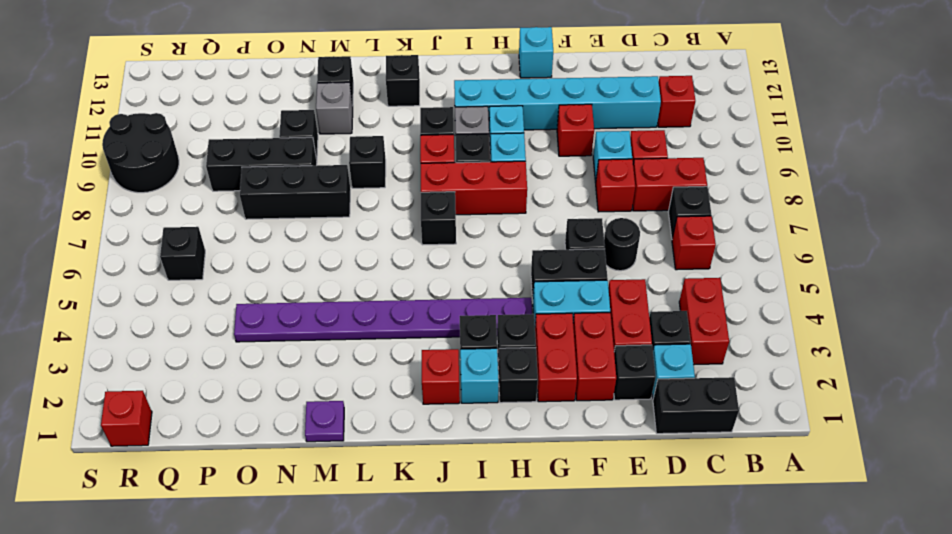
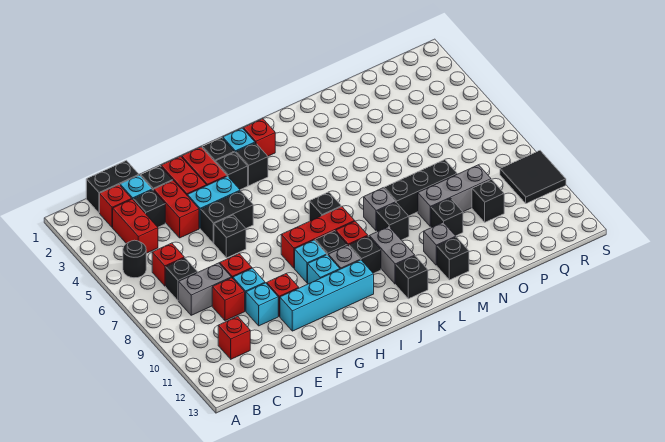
red 1x2 brick [633,158,707,211] -> grey 1x2 brick [179,263,231,315]
cyan 1x6 brick [454,76,661,130] -> cyan 1x4 brick [280,260,374,331]
black 1x1 round brick [604,218,640,271] -> black 1x1 round brick moved to [123,240,146,278]
cyan 1x1 brick [519,27,553,78] -> cyan 1x1 brick moved to [246,283,278,326]
purple 1x8 plate [234,298,532,342] -> none
none -> grey 1x2 brick [369,227,415,284]
none -> grey 1x1 brick [364,188,396,231]
purple 1x1 plate [305,401,344,442] -> none
black 1x3 brick [206,137,317,191] -> grey 1x3 brick [418,165,491,227]
black 1x1 brick [160,227,205,280] -> black 1x1 brick moved to [472,179,504,222]
red 1x1 brick [101,391,152,446] -> red 1x1 brick moved to [100,185,131,228]
black 2x2 round brick [102,113,179,193] -> black 2x2 tile [500,151,566,203]

